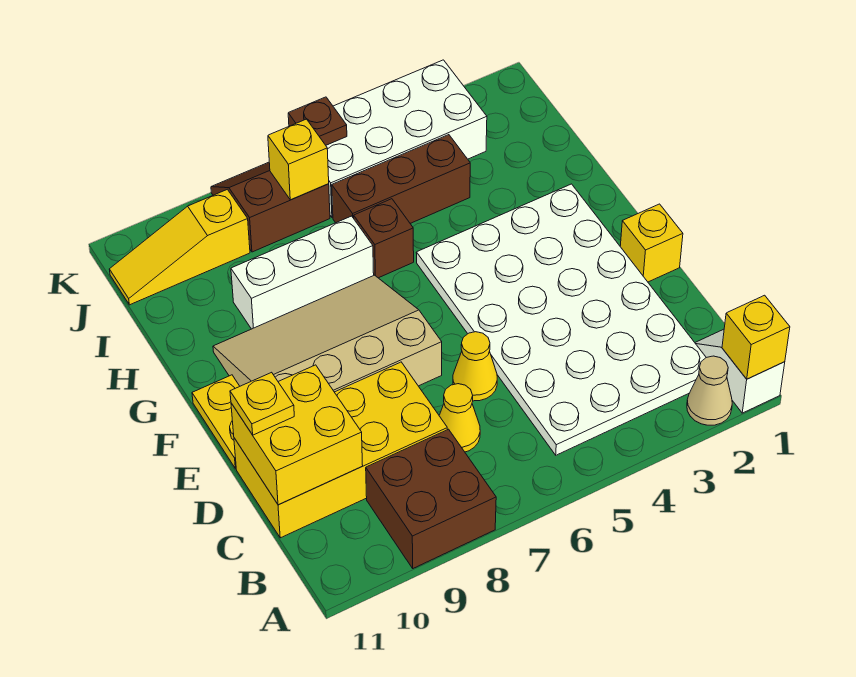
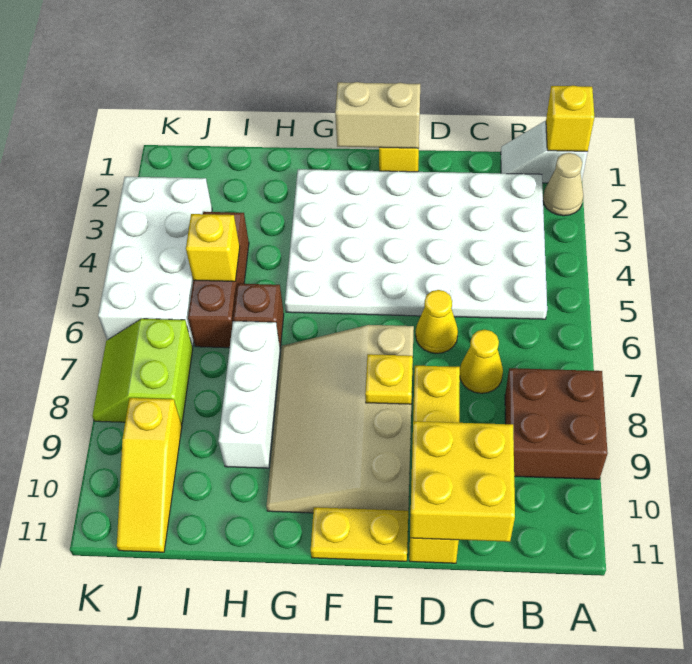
yellow 2x4 brick [234,362,447,538] -> yellow 1x4 brick [409,366,460,563]
yellow 1x1 plate [230,372,294,435] -> yellow 1x1 plate moved to [365,354,413,404]
none -> tan 1x2 brick [335,82,420,148]
brown 2x2 slope [211,162,330,252] -> lime 2x2 slope [92,319,193,424]
yellow 1x1 brick [268,119,329,200] -> yellow 1x1 brick moved to [186,214,240,281]
brown 1x1 plate [288,97,347,145] -> none

